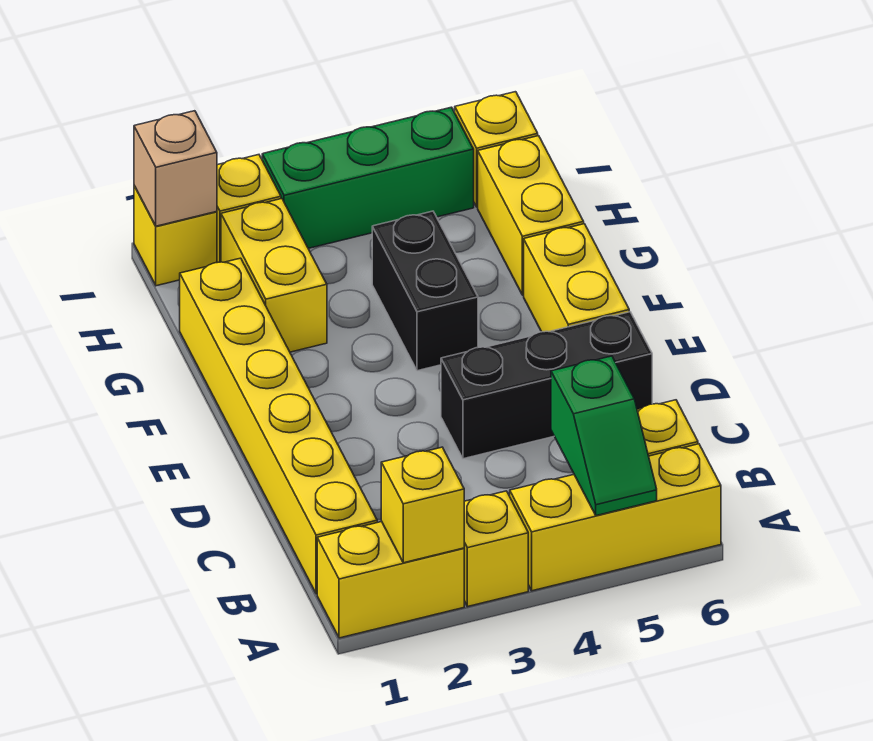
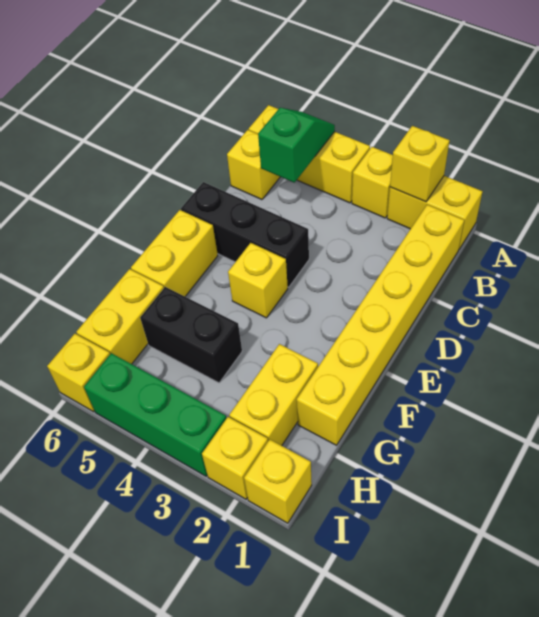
none -> yellow 1x1 brick [228,243,288,318]
black 1x2 brick [372,211,478,371] -> black 1x2 brick turned to [140,287,242,383]
tan 1x1 brick [134,111,217,226] -> none

